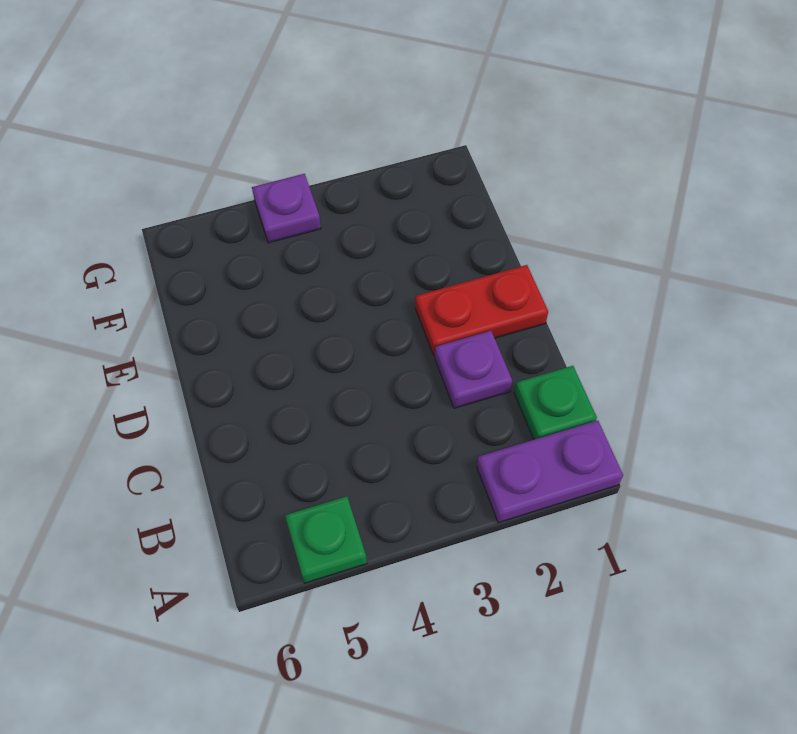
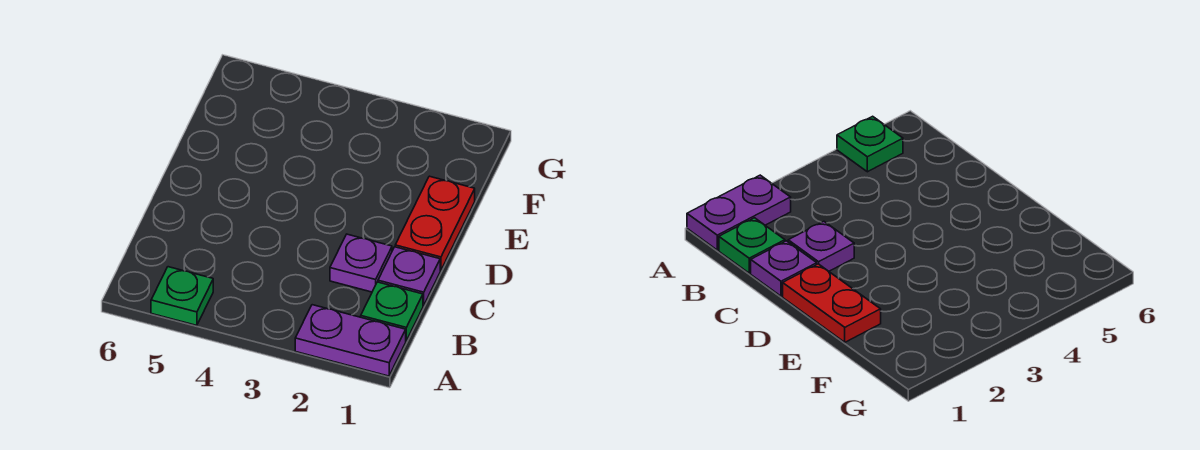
red 1x2 plate [415,265,548,356] -> red 1x2 plate turned to [395,176,475,270]
purple 1x1 plate [252,174,321,243] -> purple 1x1 plate moved to [378,247,440,306]

